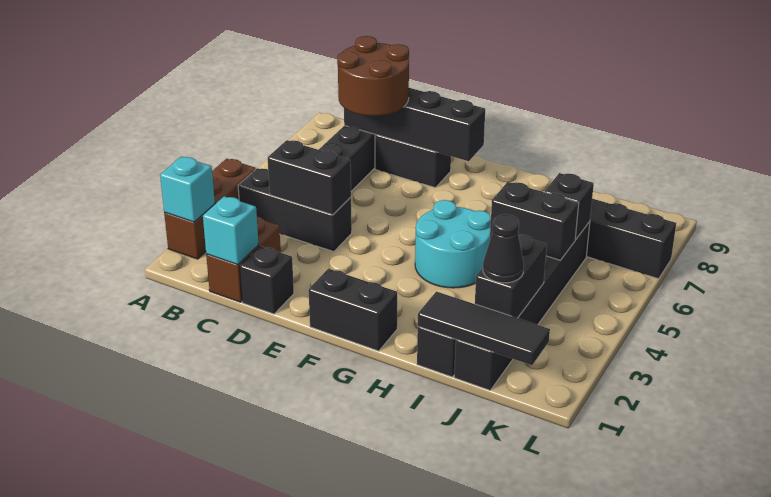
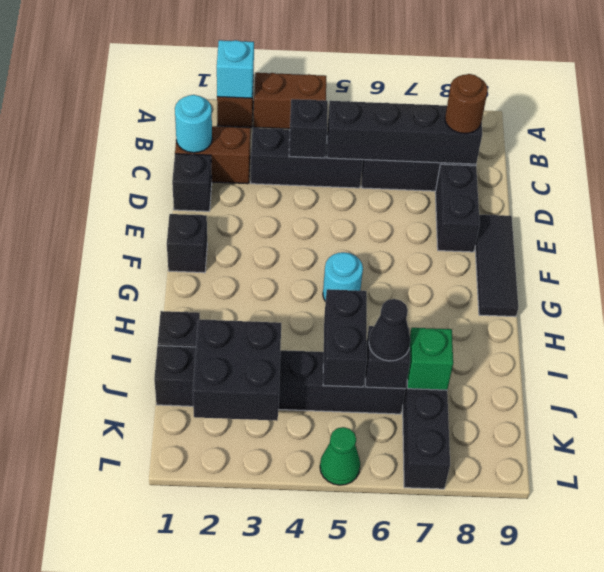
black 1x3 brick [238,168,352,252] -> black 1x3 brick turned to [251,128,363,188]
cyan 1x1 brick [203,196,258,265] -> cyan 1x1 round brick [175,95,212,153]
black 1x2 brick [268,140,351,215] -> black 1x1 brick [289,99,328,158]
brown 2x2 round brick [337,36,409,116] -> brown 1x1 round brick [445,74,488,134]
black 1x4 brick [344,88,485,161] -> black 1x4 brick turned to [327,101,482,164]
black 1x2 brick [309,269,397,351] -> black 1x1 brick [167,214,207,273]
cyan 2x2 round brick [415,200,491,288] -> cyan 1x1 round brick [323,252,363,302]
black 1x3 tile [418,291,550,365] -> black 1x3 tile moved to [475,215,518,317]
black 1x2 brick [475,234,547,318] -> black 2x2 brick [193,319,281,421]
black 1x1 cone [483,214,524,283] -> black 1x1 cone moved to [369,299,411,361]
none -> green 1x1 brick [407,328,453,390]
none -> green 1x1 cone [320,427,360,485]

